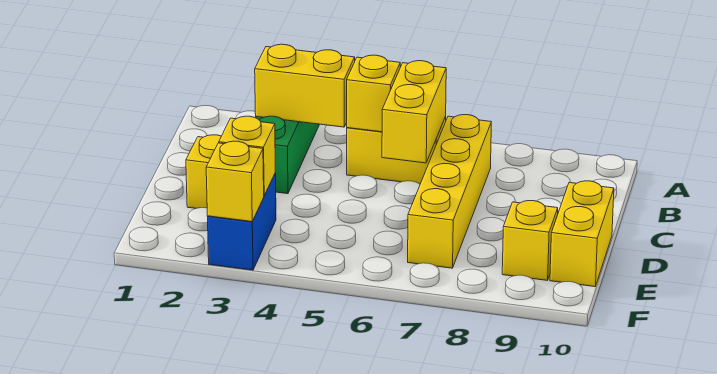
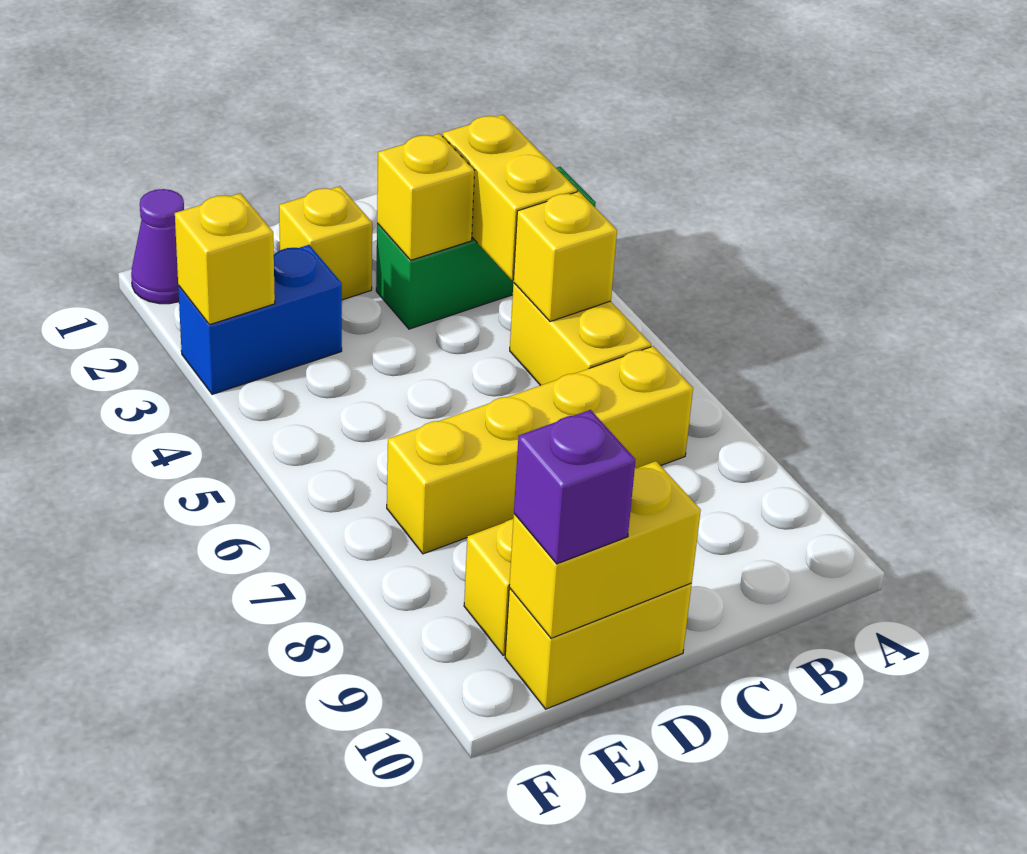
yellow 1x2 brick [382,61,446,163] -> yellow 1x2 brick moved to [509,461,701,638]
yellow 1x1 brick [219,116,275,196] -> yellow 1x1 brick moved to [377,134,475,260]
none -> purple 1x1 brick [514,410,635,564]
none -> purple 1x1 cone [131,189,184,304]

